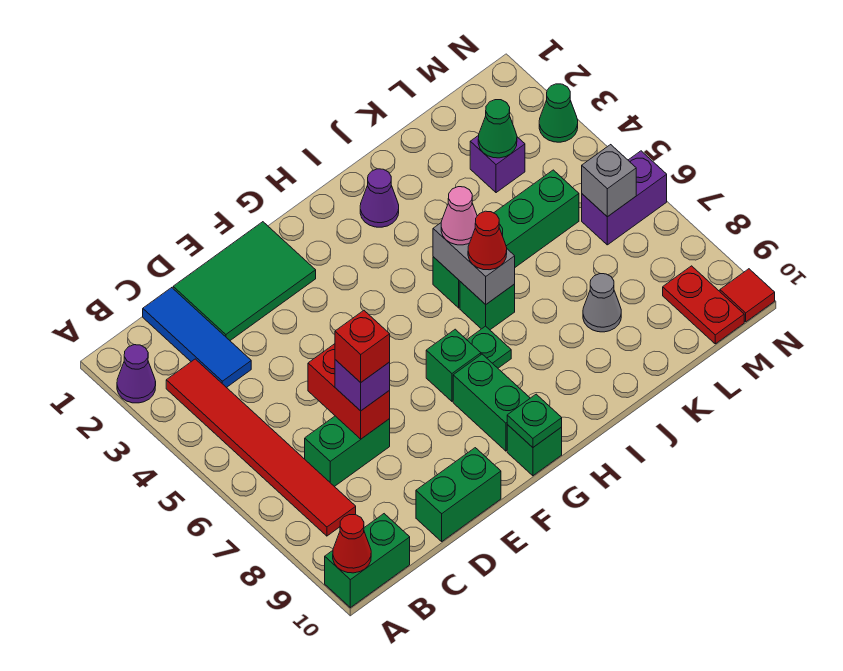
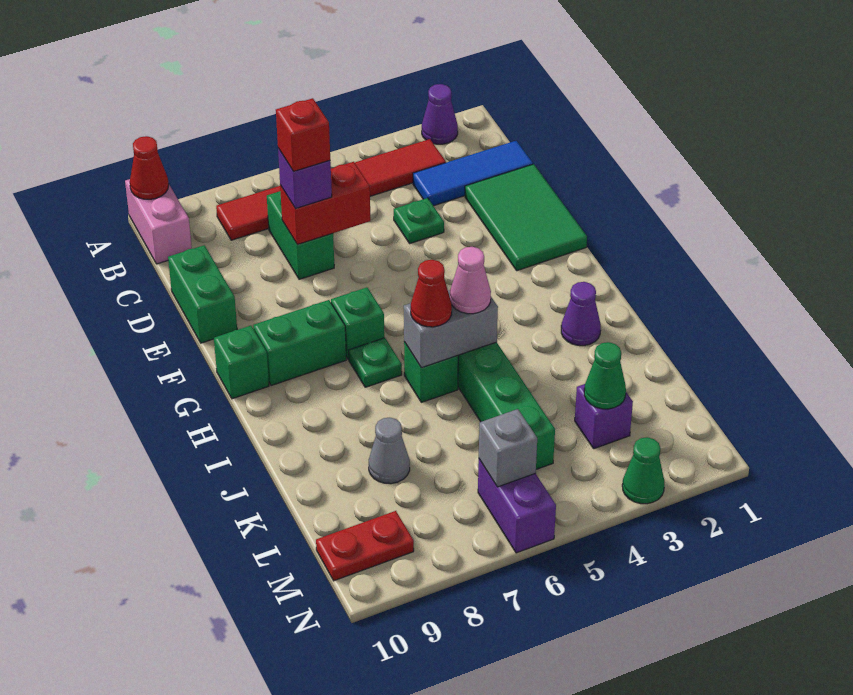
green 1x2 brick [325,514,410,608] -> pink 1x2 brick [125,179,192,264]
green 1x1 plate [507,394,562,447] -> green 1x1 plate moved to [394,198,444,244]
red 1x1 tile [720,269,775,322] -> none

